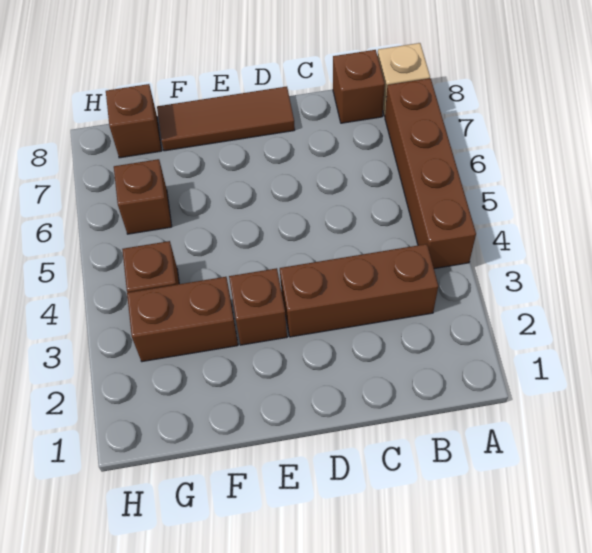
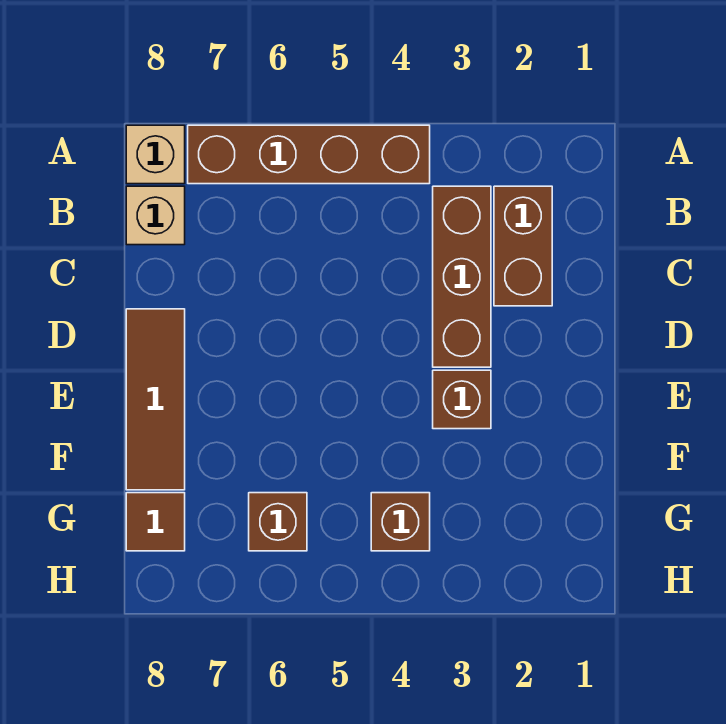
brown 1x1 brick [333,50,385,123] -> tan 1x1 brick [126,186,185,245]
brown 1x2 brick [127,277,238,362] -> brown 1x2 brick moved to [494,186,552,306]
brown 1x1 brick [106,84,162,158] -> brown 1x1 tile [126,493,185,551]

